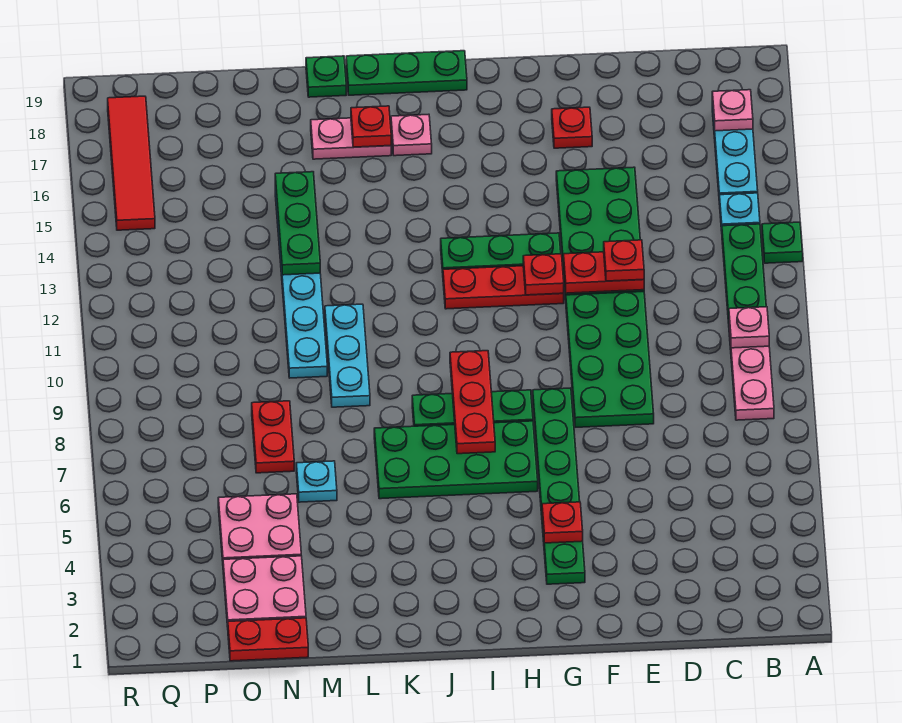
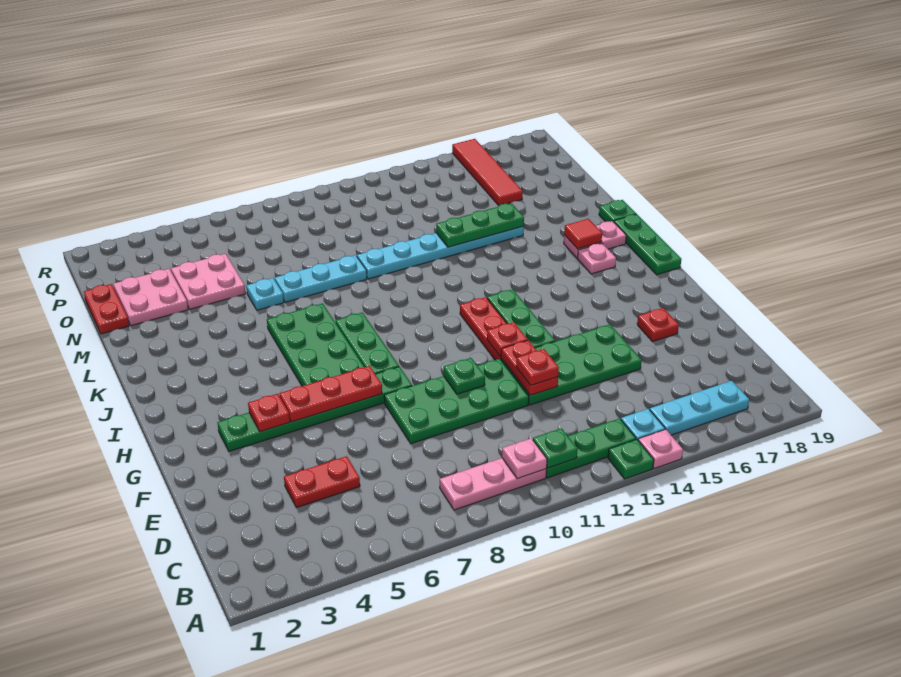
none -> green 1x1 plate [533,428,577,468]
pink 1x1 plate [712,90,753,131] -> pink 1x1 plate moved to [638,429,683,469]
none -> green 1x1 plate [444,358,485,394]
red 1x3 plate [450,351,495,454] -> red 1x3 plate moved to [279,366,382,422]
pink 1x2 plate [311,118,391,159] -> pink 1x2 plate turned to [564,221,626,258]
red 1x1 plate [351,106,391,147] -> red 1x1 tile [564,219,602,249]
cyan 1x3 plate [325,304,370,407] -> cyan 1x3 plate moved to [275,255,367,302]
red 1x2 plate [252,401,294,473] -> red 1x2 plate moved to [284,456,360,507]
red 1x4 tile [108,96,155,230] -> red 1x4 tile turned to [452,139,523,205]

